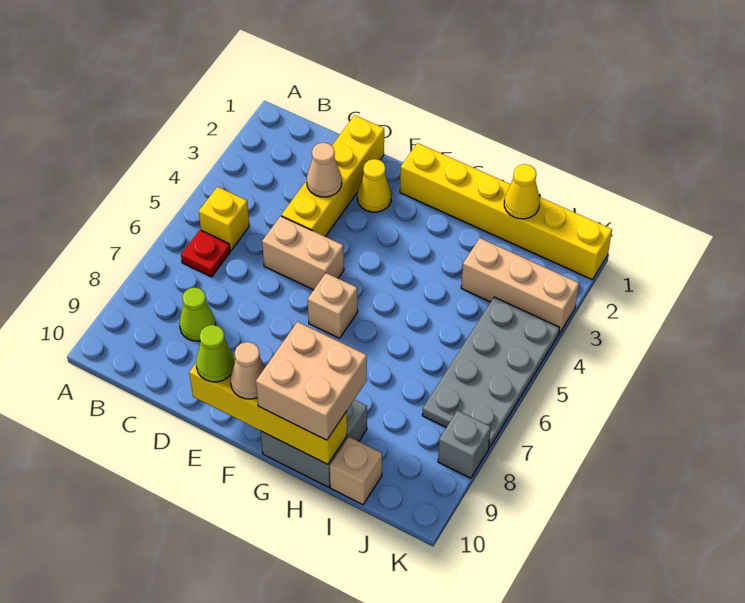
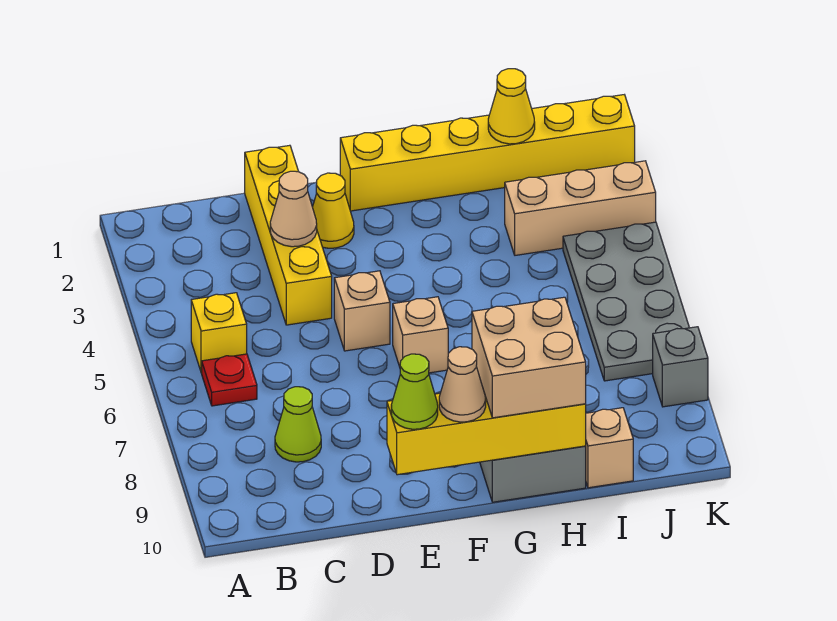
tan 1x2 brick [262,216,344,290] -> tan 1x1 brick [334,271,390,351]

